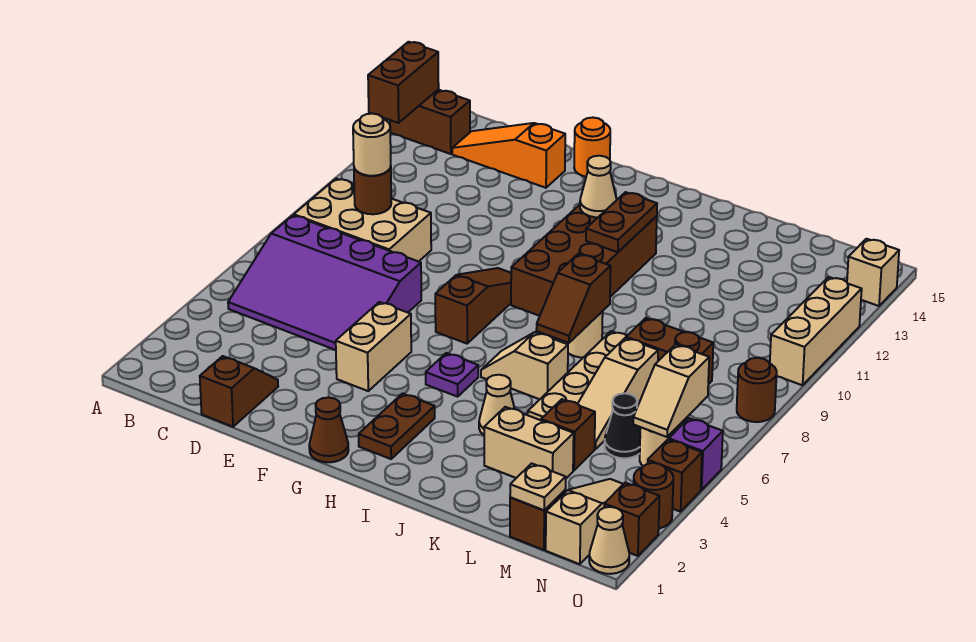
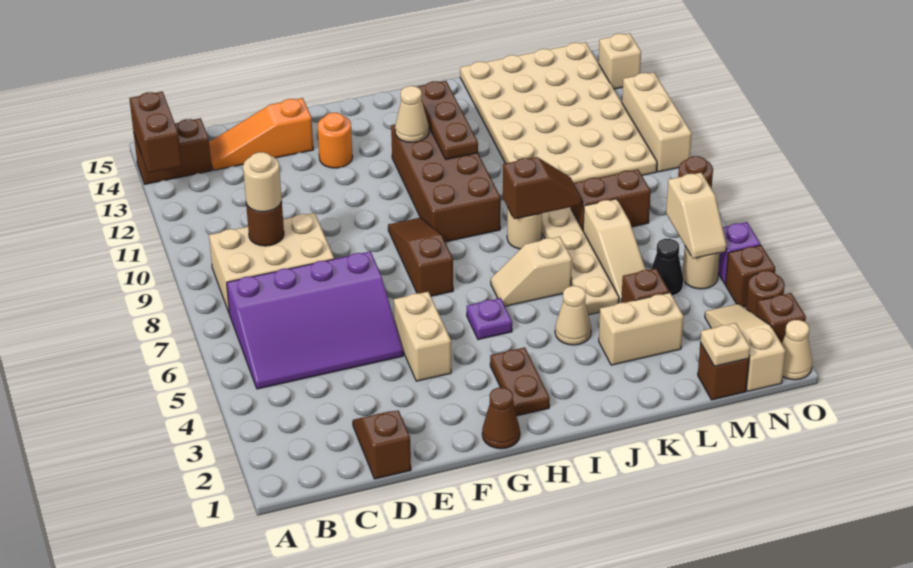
orange 1x1 round brick [574,118,610,177] -> orange 1x1 round brick moved to [317,113,353,168]
brown 1x2 plate [586,192,657,252] -> brown 1x3 plate [417,81,478,160]
brown 1x2 slope [536,254,611,343] -> brown 1x2 slope turned to [503,157,582,219]
none -> tan 4x6 plate [460,42,657,183]

